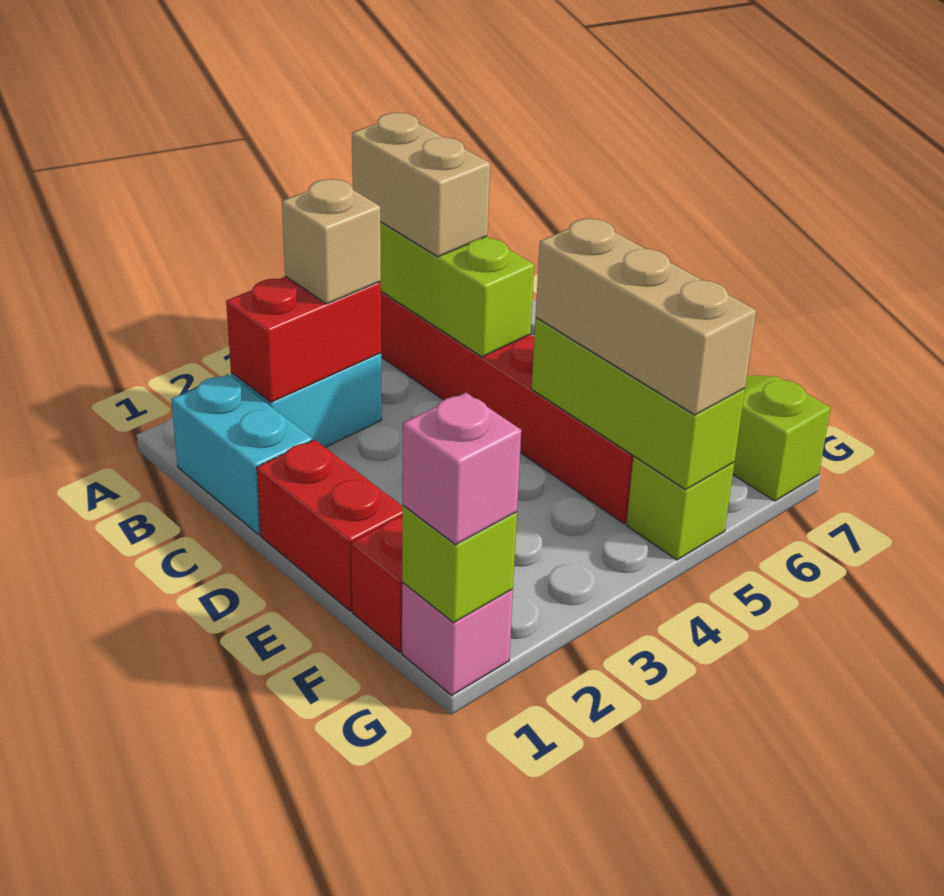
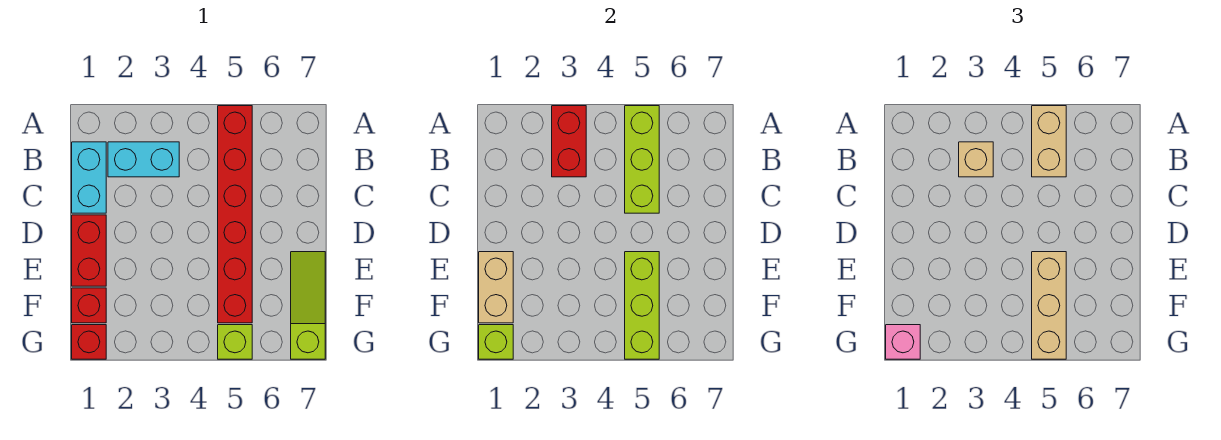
red 1x2 brick [226,276,381,402] -> red 1x2 brick turned to [552,106,586,177]
none -> tan 1x2 brick [479,252,513,323]
pink 1x1 brick [402,583,513,695] -> red 1x1 brick [72,325,106,359]

